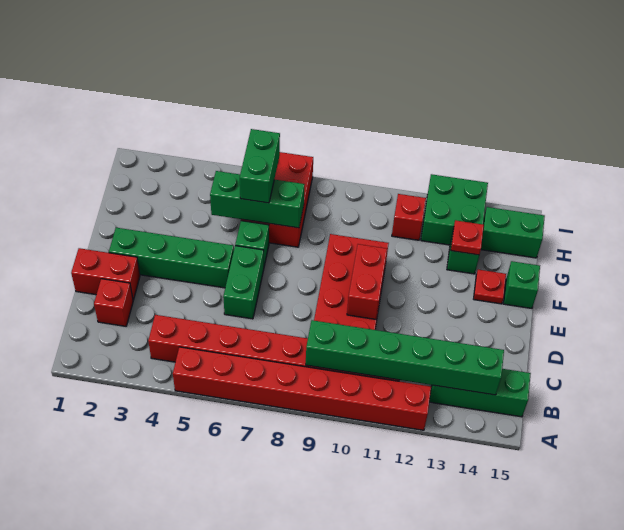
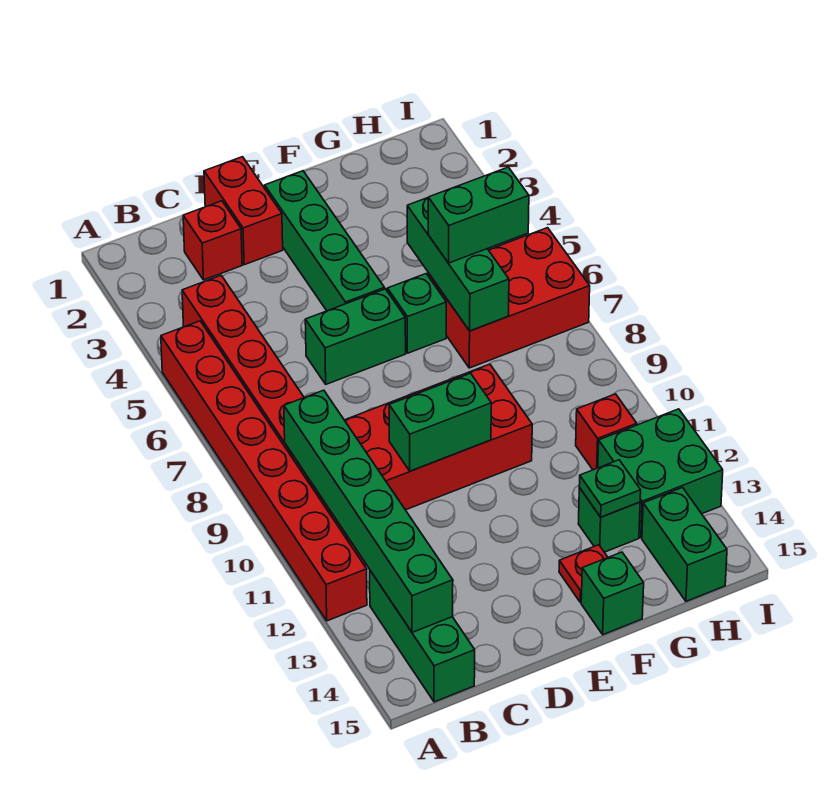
red 1x2 brick [347,244,387,319] -> green 1x2 brick [389,373,491,471]
red 1x1 plate [451,220,484,255] -> green 1x1 plate [579,460,641,517]

